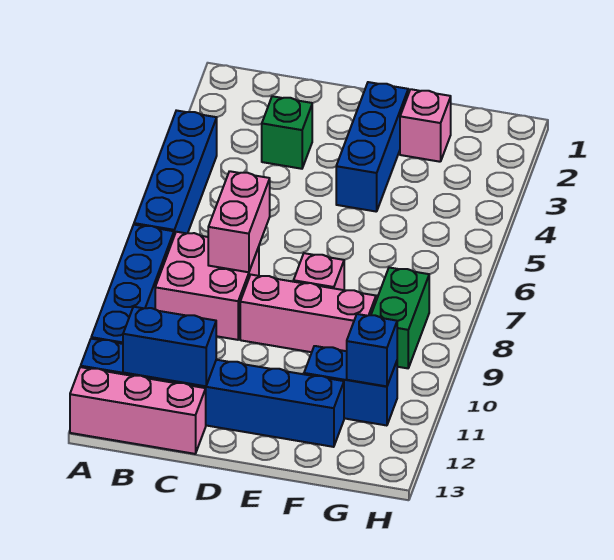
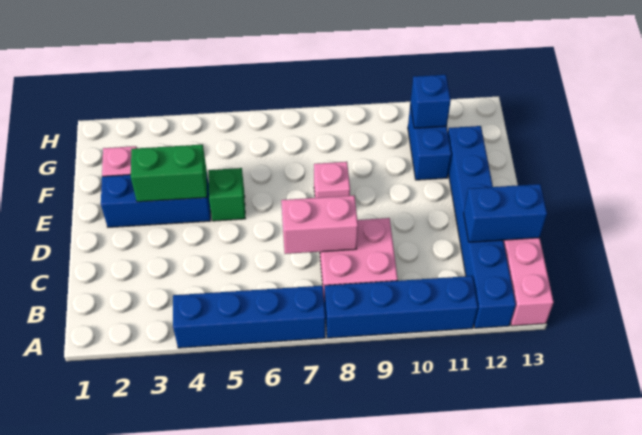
blue 1x2 brick [123,307,216,386] -> blue 1x2 brick turned to [464,184,547,242]
green 1x1 brick [262,96,312,169] -> green 1x1 brick moved to [208,168,245,221]
pink 1x3 brick [240,275,376,352] -> none
green 1x2 brick [371,268,429,368] -> green 1x2 brick moved to [131,145,207,202]

